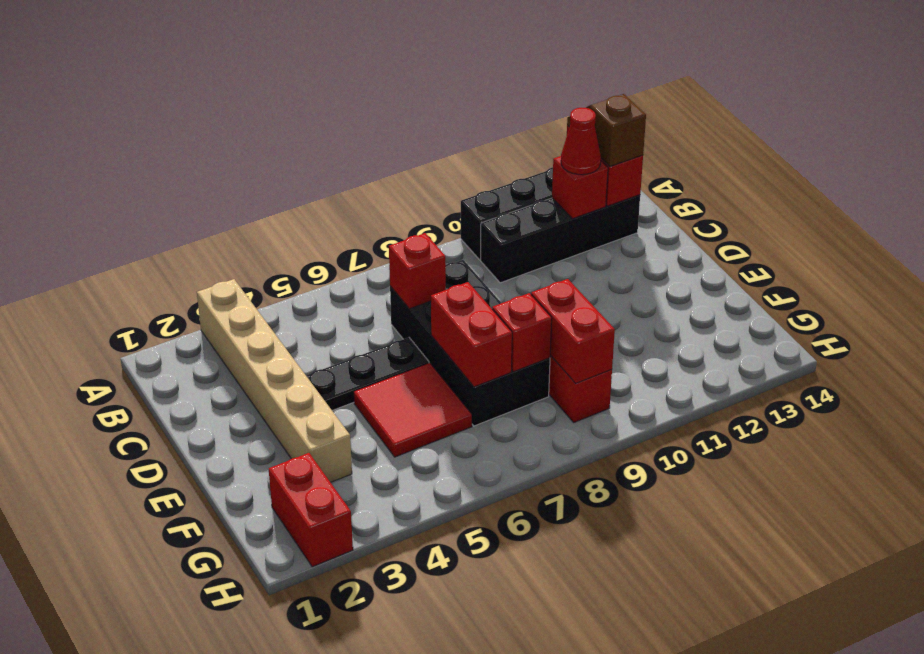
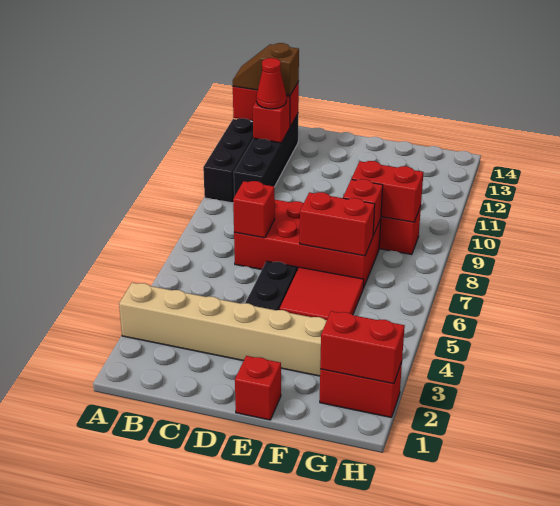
black 2x4 brick [390,260,550,426] -> red 2x4 brick [234,200,381,288]
none -> red 1x1 brick [235,356,281,420]
none -> red 1x2 brick [320,311,405,384]

